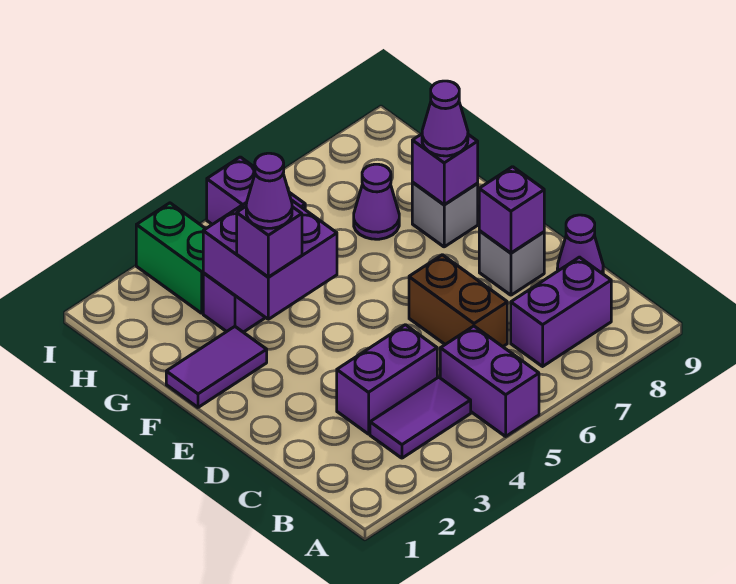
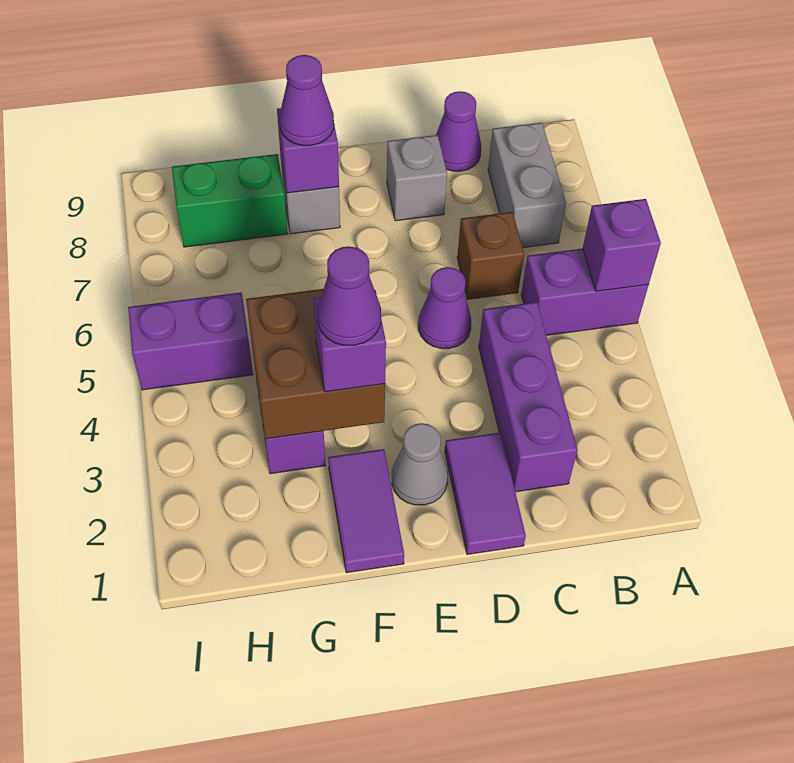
purple 1x2 tile [370,377,471,458] -> purple 1x2 tile moved to [445,433,526,555]
purple 1x2 brick [511,257,611,366] -> grey 1x2 brick [488,123,566,248]
purple 1x2 brick [337,325,437,434] -> purple 1x3 brick [479,302,578,492]
brown 1x2 brick [409,255,507,347] -> brown 1x1 brick [457,212,524,299]
purple 1x1 brick [479,167,544,253] -> purple 1x1 brick moved to [583,199,661,291]
none -> grey 1x1 cone [392,423,448,505]
purple 2x2 brick [203,200,337,319] -> brown 2x2 brick [246,289,385,439]
purple 1x1 cone [354,164,399,239] -> purple 1x1 cone moved to [418,267,471,349]
green 1x2 brick [136,203,206,313] -> green 1x2 brick moved to [172,154,288,247]

